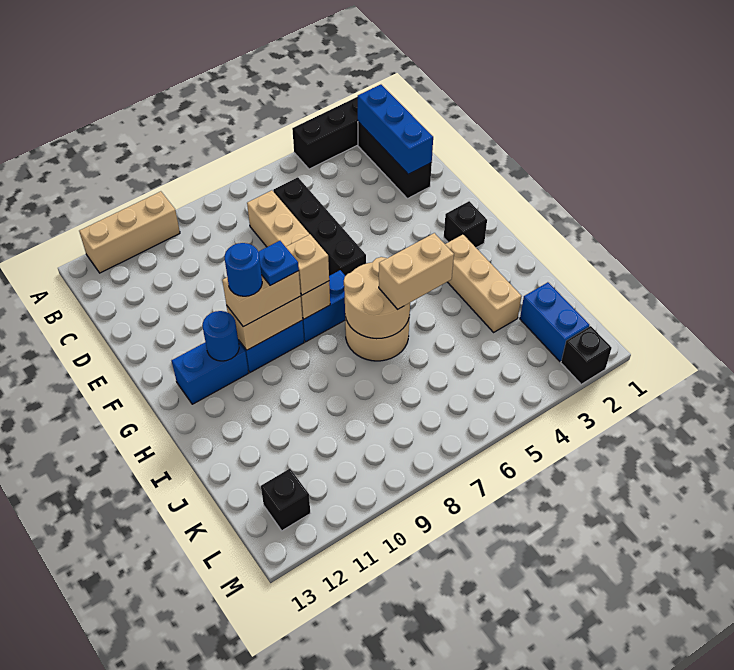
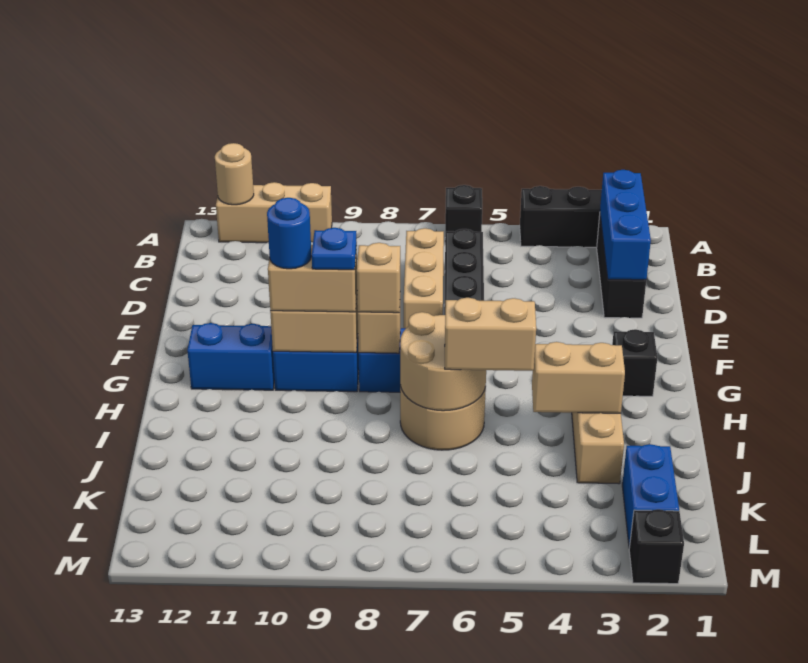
none -> tan 1x1 round brick [215,143,254,205]
blue 1x1 round brick [203,311,239,361] -> none
none -> tan 1x2 brick [532,342,625,413]
black 1x1 brick [261,469,310,531] -> black 1x1 brick moved to [445,185,482,234]

